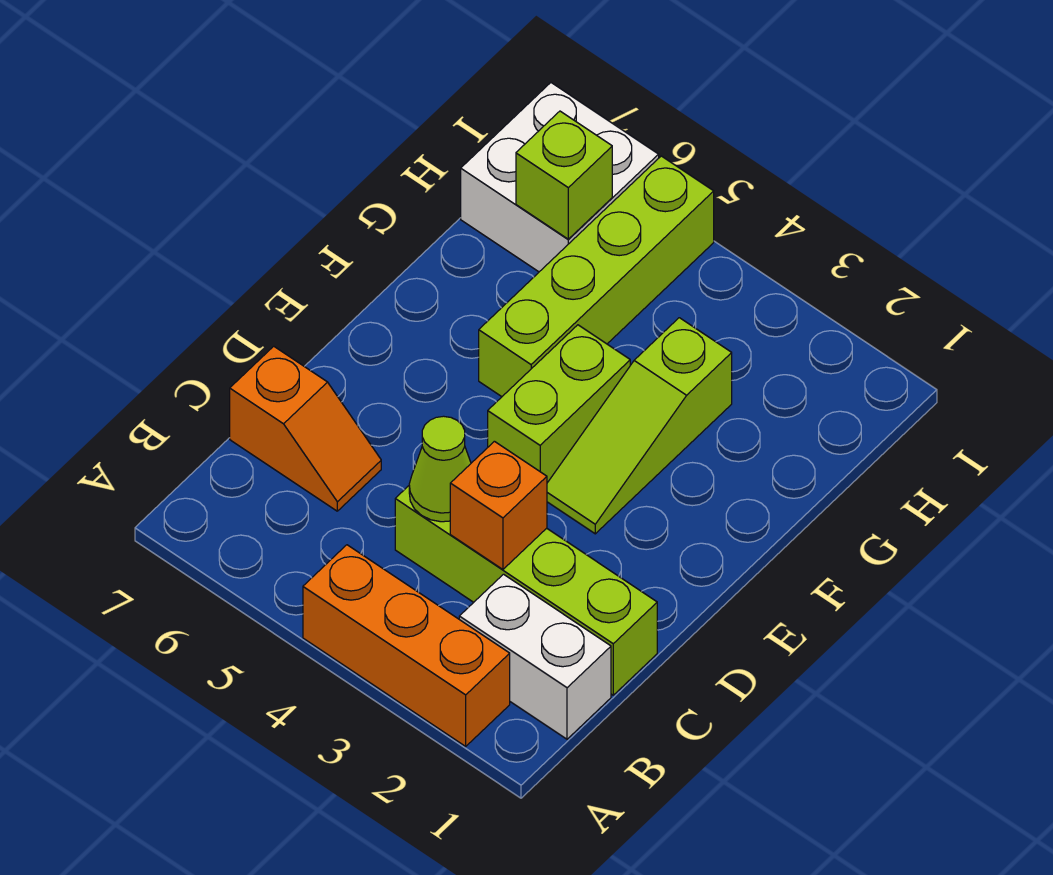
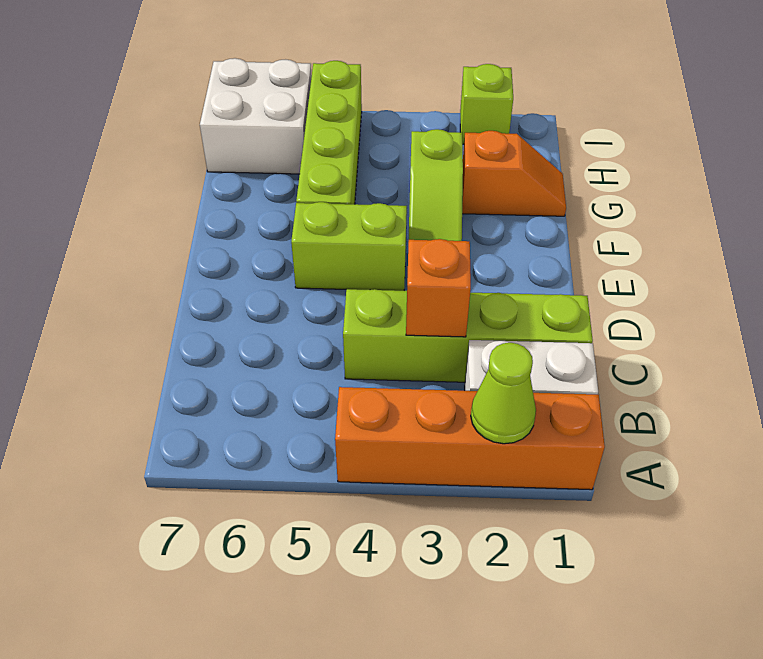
orange 1x3 brick [303,545,510,746] -> orange 1x4 brick [335,387,605,490]
lime 1x1 cone [409,416,471,522] -> lime 1x1 cone moved to [471,343,536,444]
orange 1x2 slope [230,346,381,511] -> orange 1x2 slope moved to [462,131,566,216]
lime 1x2 brick [488,325,630,483] -> lime 1x2 brick turned to [291,202,407,291]
lime 1x1 brick [516,111,612,239] -> lime 1x1 brick moved to [460,64,513,144]

